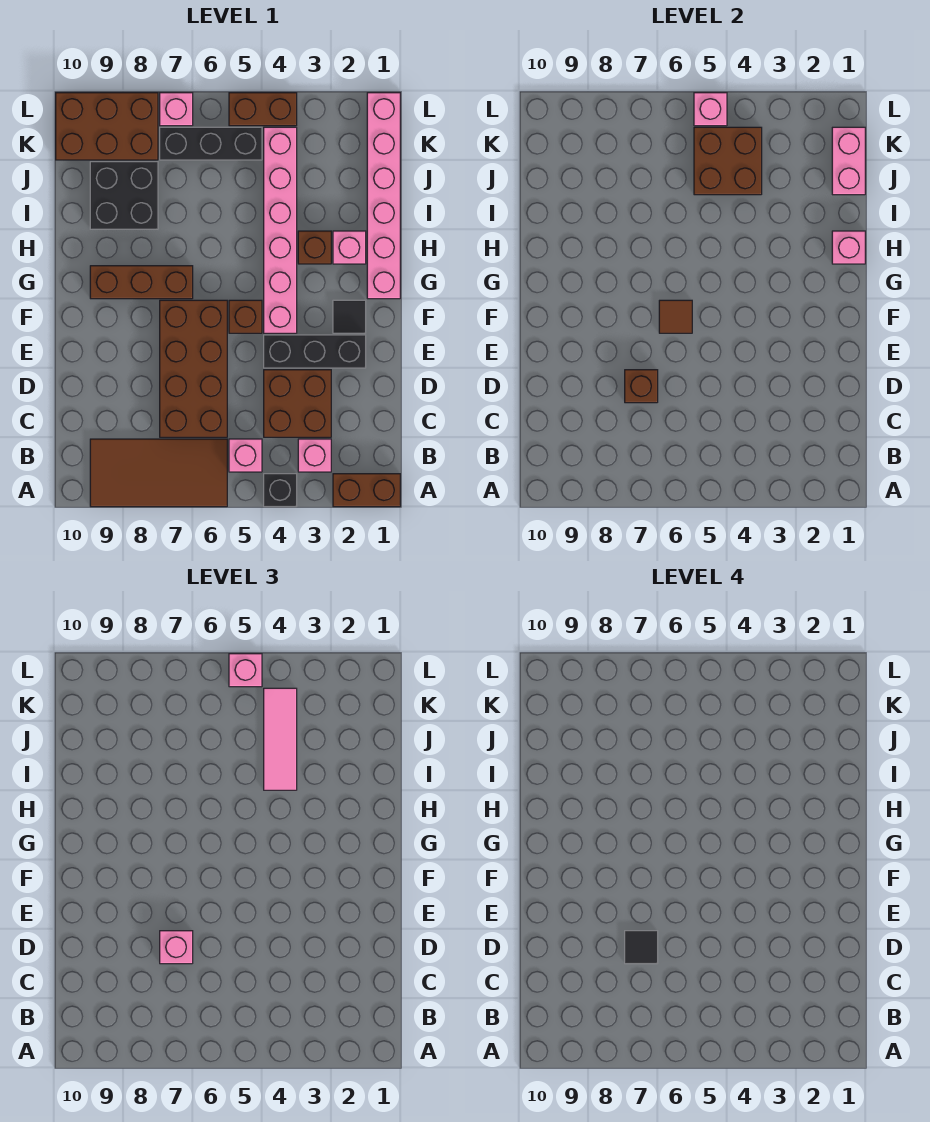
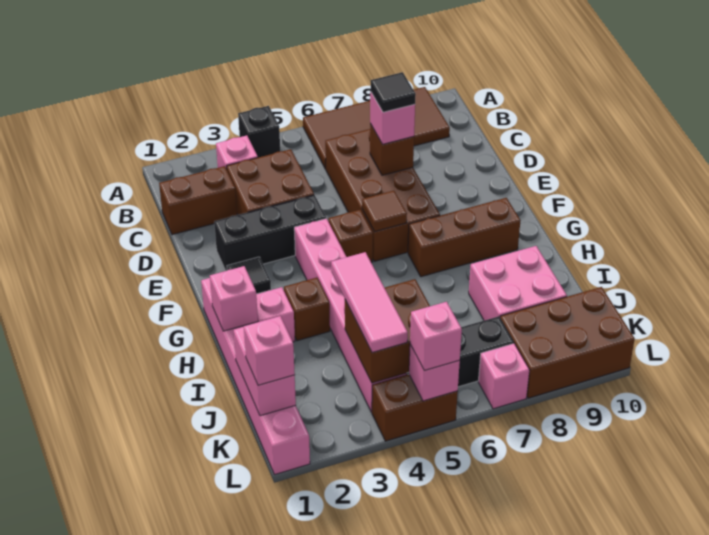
brown 1x2 brick [333,474,400,507] -> brown 1x2 brick moved to [159,166,237,235]
pink 1x1 brick [229,439,262,472] -> pink 1x1 brick moved to [244,316,295,385]
black 2x2 brick [90,162,158,229] -> pink 2x2 brick [469,246,567,320]

